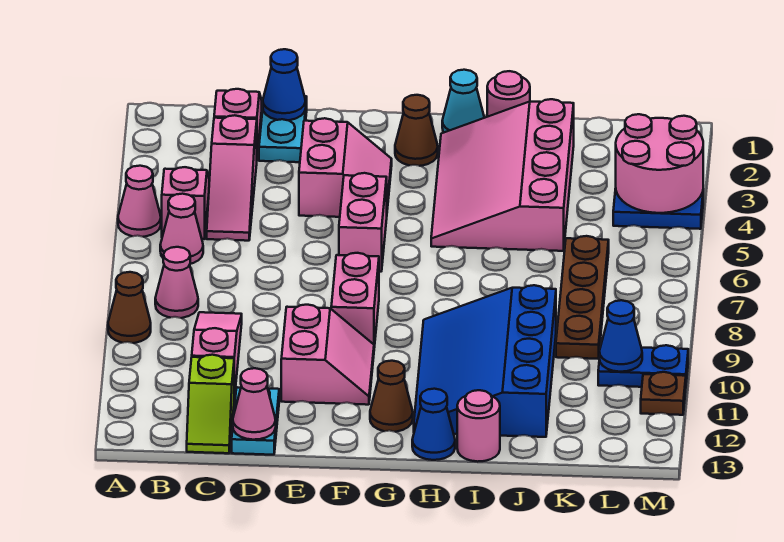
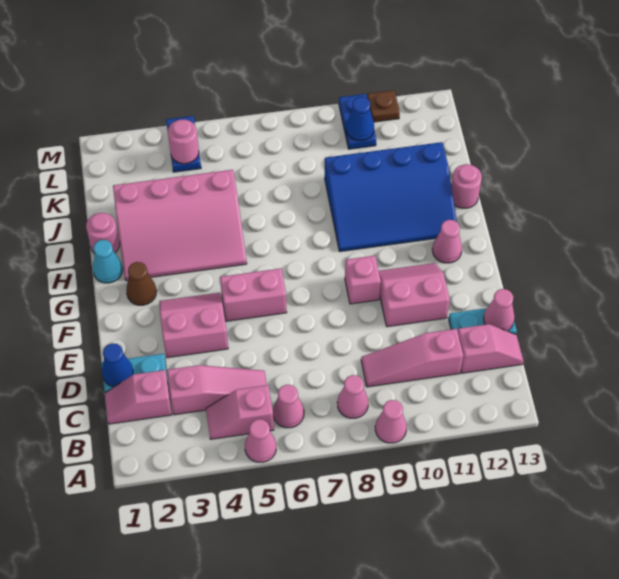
brown 1x1 cone [108,272,151,343] -> pink 1x1 cone [375,400,407,443]
lime 1x2 slope [187,355,234,453] -> pink 1x2 slope [458,324,523,373]
pink 1x2 brick [331,253,379,348] -> pink 1x1 brick [345,256,381,304]
brown 1x1 cone [370,361,413,432] -> pink 1x1 cone [432,220,462,263]
blue 1x1 cone [412,389,455,460] -> none
brown 1x4 plate [556,236,609,359] -> none
pink 2x2 round brick [616,114,703,213] -> pink 1x1 round brick [168,120,199,164]

